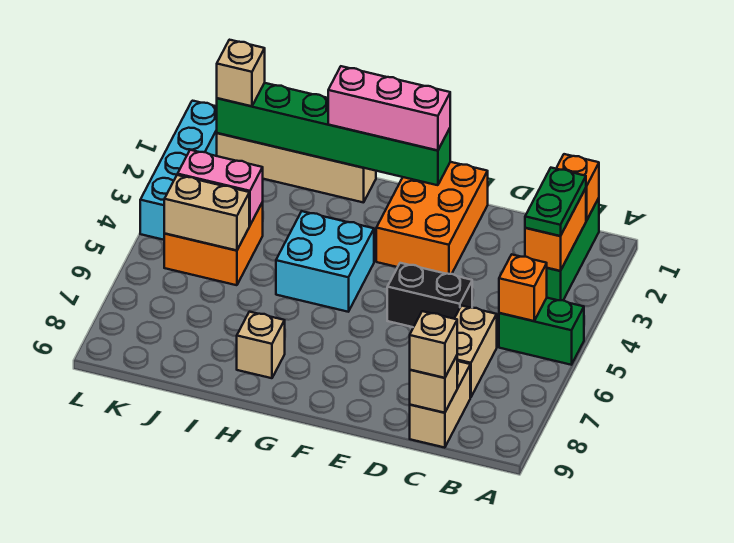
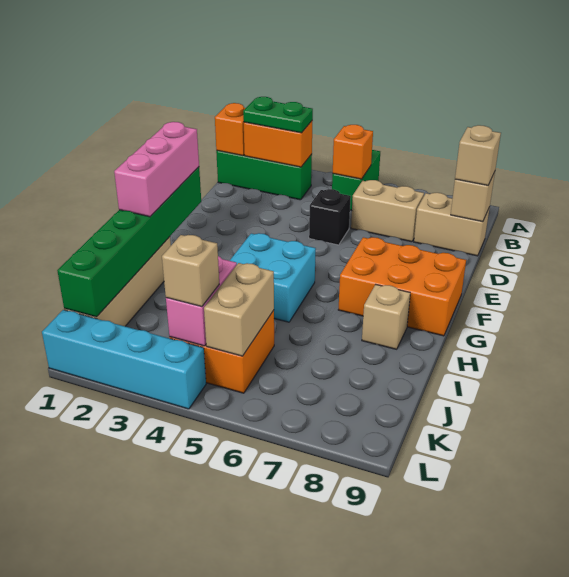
black 1x2 brick [387,263,472,327] -> black 1x1 brick [309,189,351,245]
orange 2x3 brick [376,162,488,274] -> orange 2x3 brick moved to [338,237,466,336]
tan 1x1 brick [217,40,265,106] -> tan 1x1 brick moved to [162,235,219,307]

